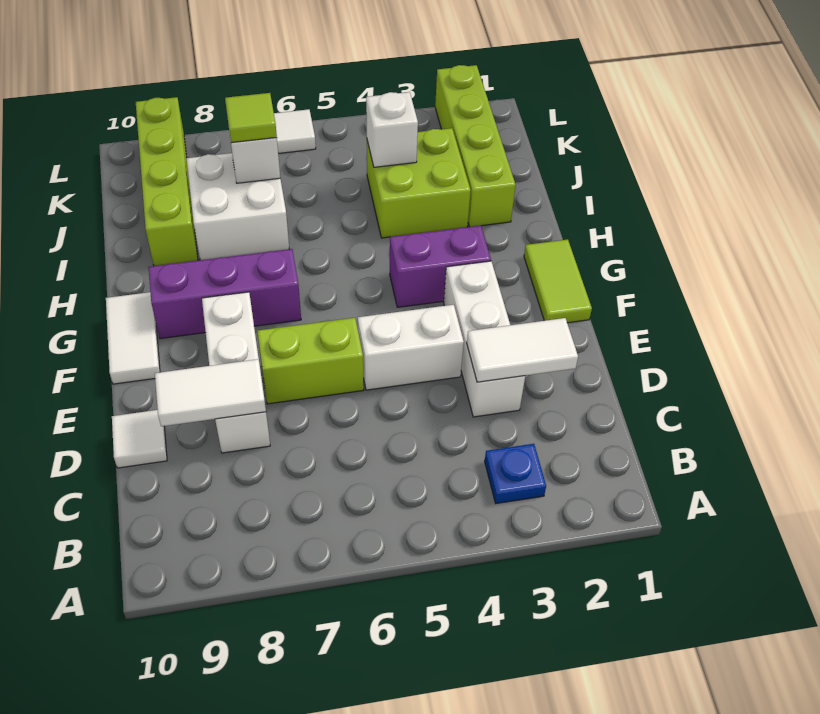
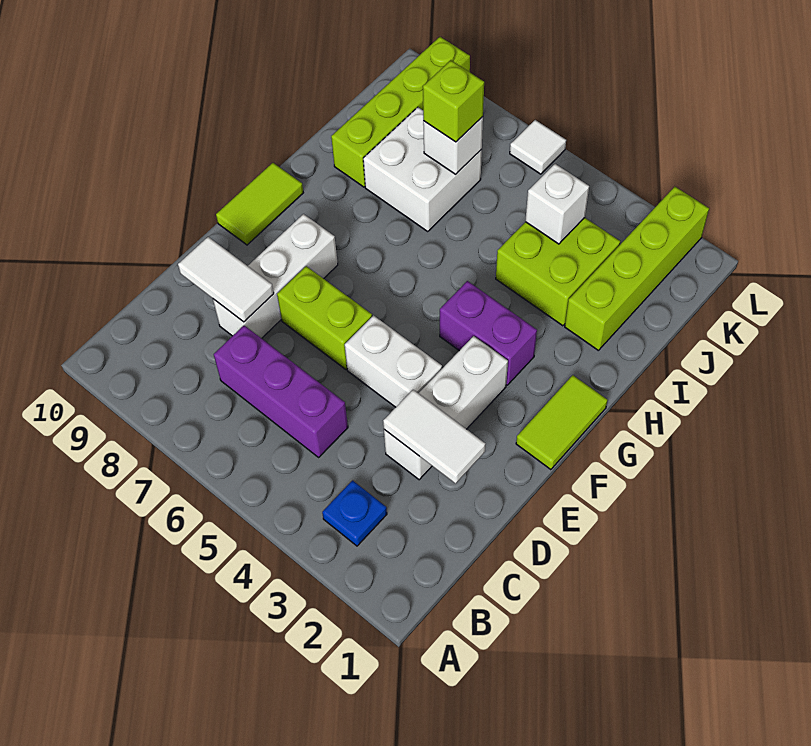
white 1x1 tile [112,410,167,468] -> none
white 1x2 tile [106,292,160,384] -> lime 1x2 tile [216,163,303,245]
purple 1x3 brick [149,249,301,339] -> purple 1x3 brick moved to [214,325,348,457]
lime 1x1 tile [225,93,277,143] -> lime 1x1 brick [423,60,484,142]

